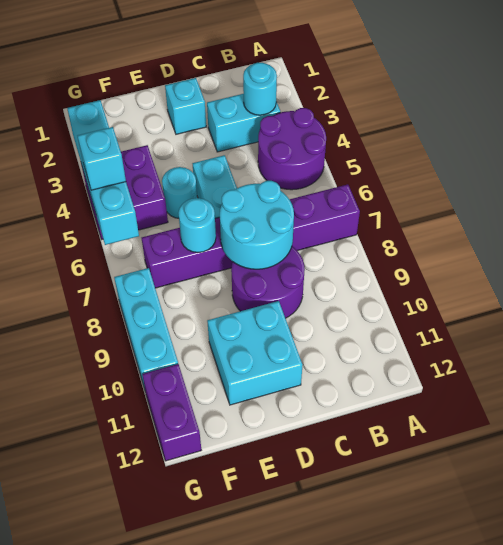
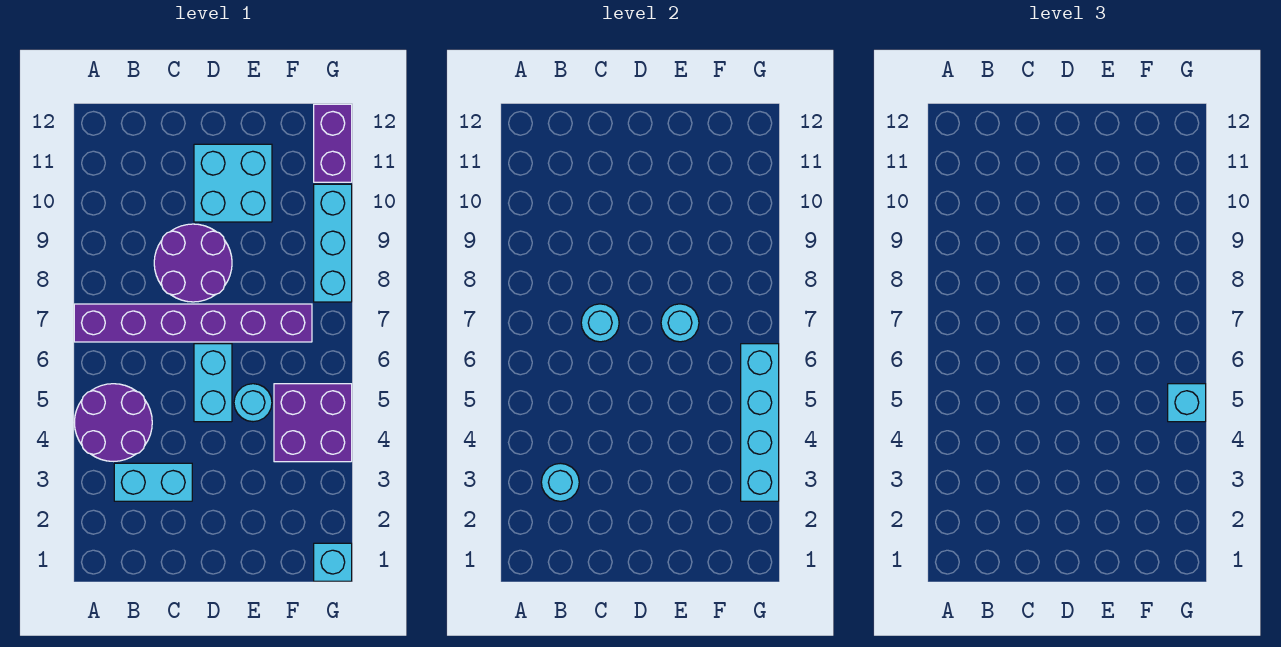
cyan 2x2 round brick [220,181,294,269] -> cyan 1x1 round brick [581,304,619,342]
cyan 1x1 brick [165,78,206,134] -> cyan 1x1 brick moved to [314,543,352,581]

